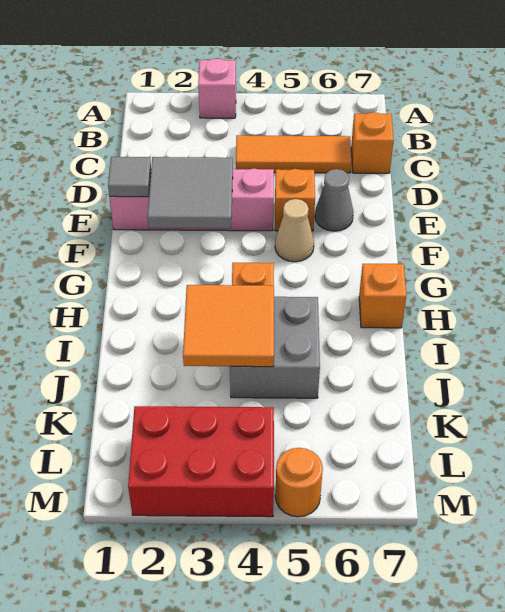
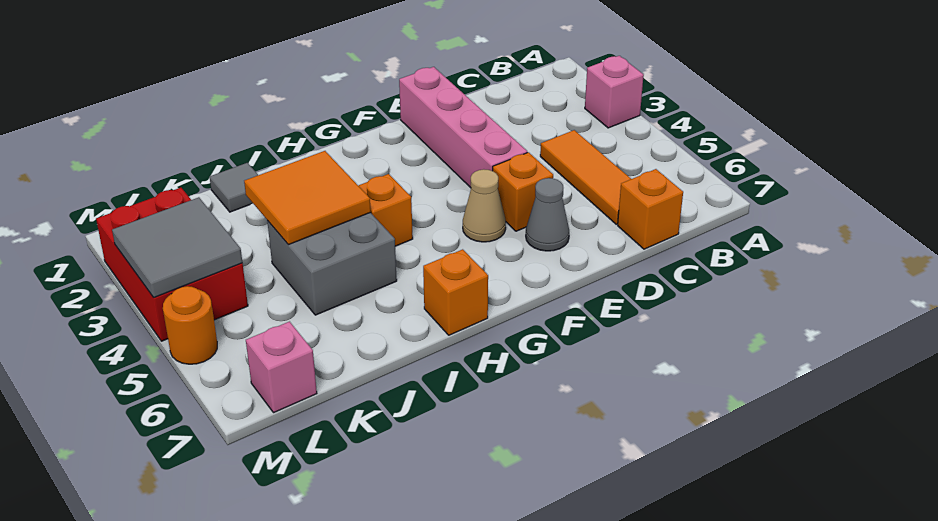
grey 1x1 tile [108,157,151,197] -> grey 1x1 tile moved to [210,163,258,212]
grey 2x2 tile [147,157,233,228] -> grey 2x2 tile moved to [112,197,242,297]
none -> pink 1x1 brick [246,322,317,413]

